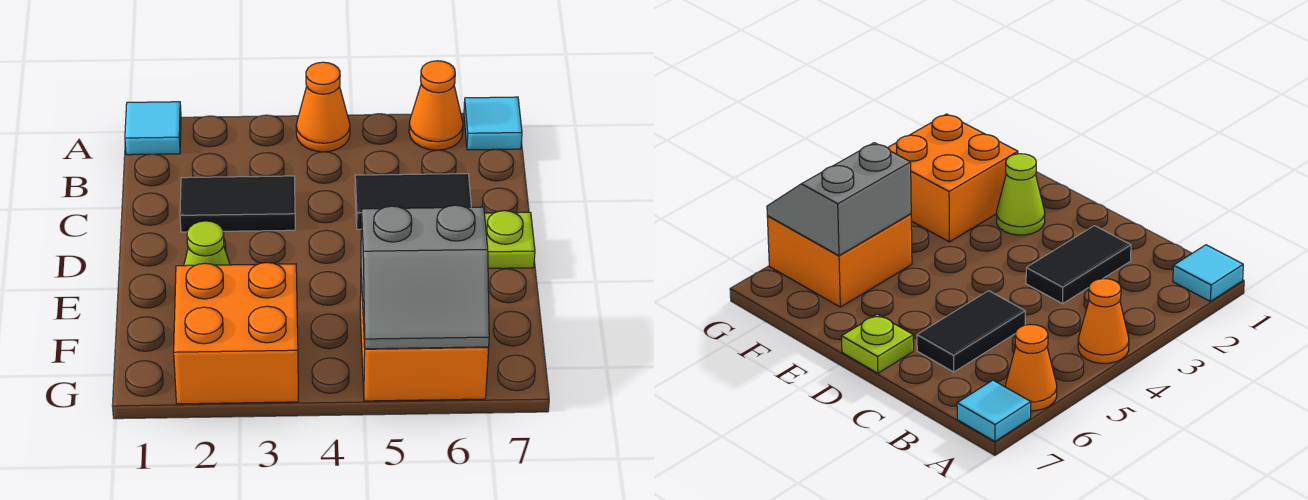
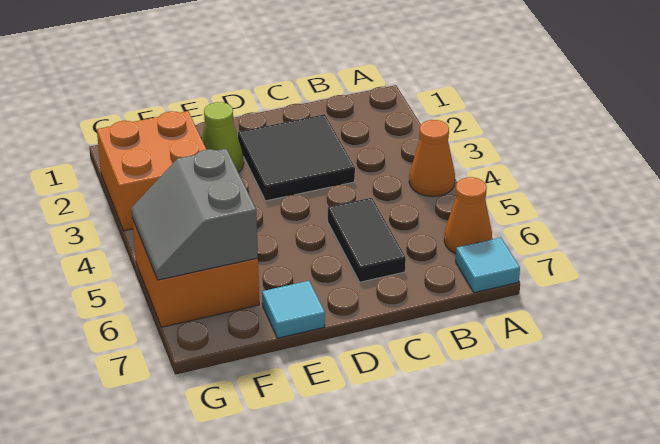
cyan 1x1 tile [125,102,181,155] -> cyan 1x1 tile moved to [262,281,325,338]
black 1x2 tile [180,176,295,232] -> black 2x2 tile [238,114,355,201]
lime 1x1 plate [485,211,535,268] -> none

